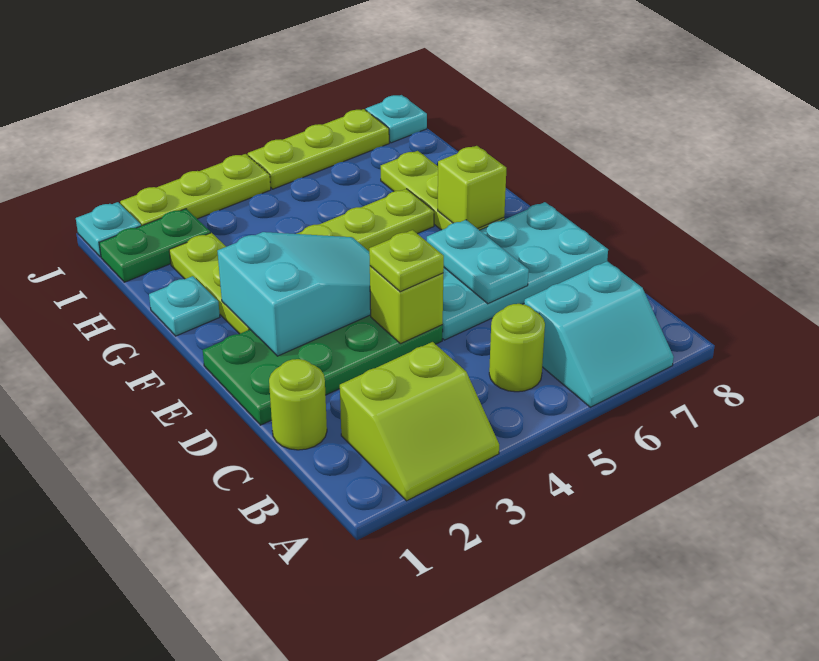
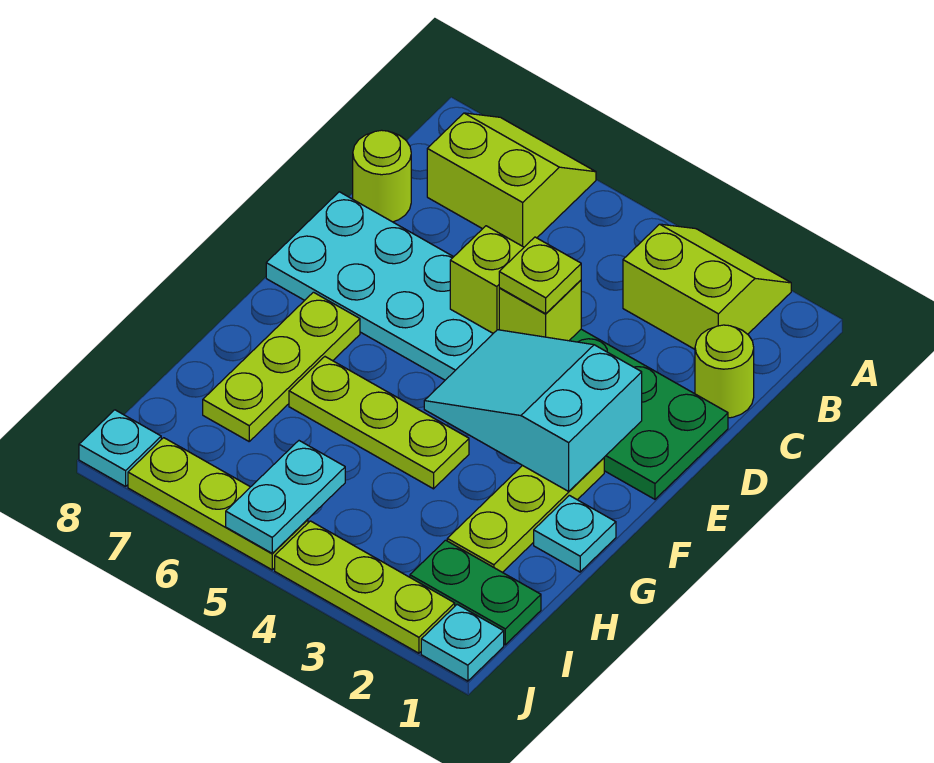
cyan 2x2 slope [524,261,674,407] -> lime 2x2 slope [427,113,596,247]
lime 1x1 round brick [489,304,545,392] -> lime 1x1 round brick moved to [353,130,411,222]
cyan 1x2 plate [427,220,529,304] -> cyan 1x2 plate moved to [226,441,345,553]
lime 1x1 brick [438,146,506,229] -> lime 1x1 brick moved to [450,226,524,333]

